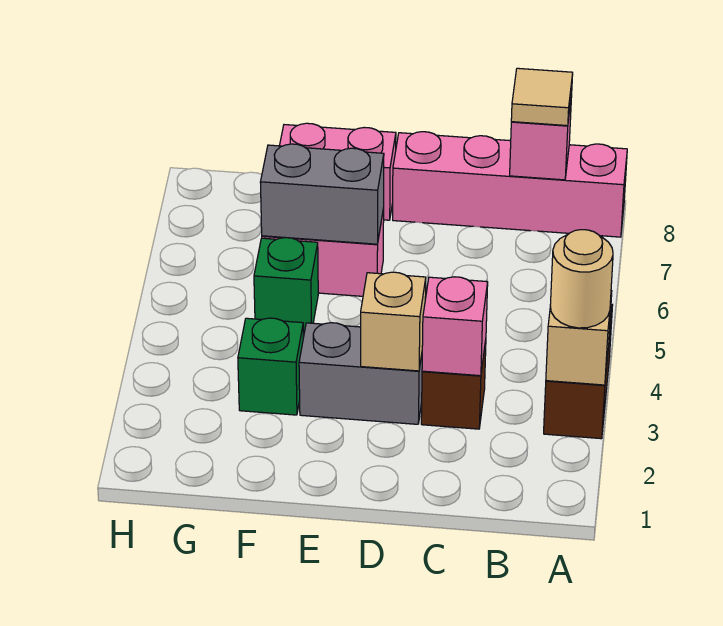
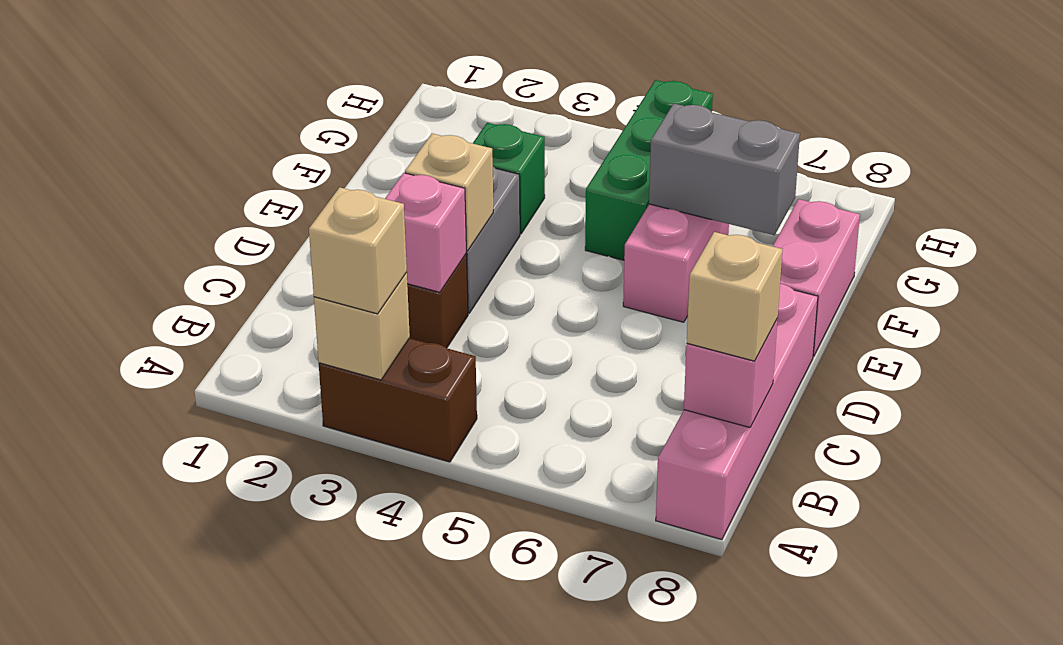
tan 1x1 round brick [550,230,613,328] -> tan 1x1 brick [309,187,407,314]
tan 1x1 tile [511,68,573,126] -> tan 1x1 brick [687,232,782,361]
grey 1x2 brick [260,144,384,244] -> grey 1x2 brick turned to [649,104,800,235]
green 1x1 brick [254,238,318,332] -> green 1x3 brick [585,80,713,260]

